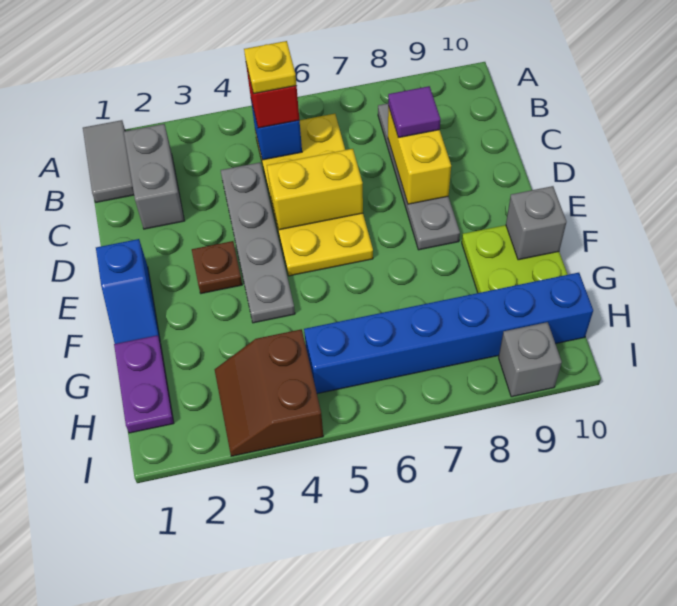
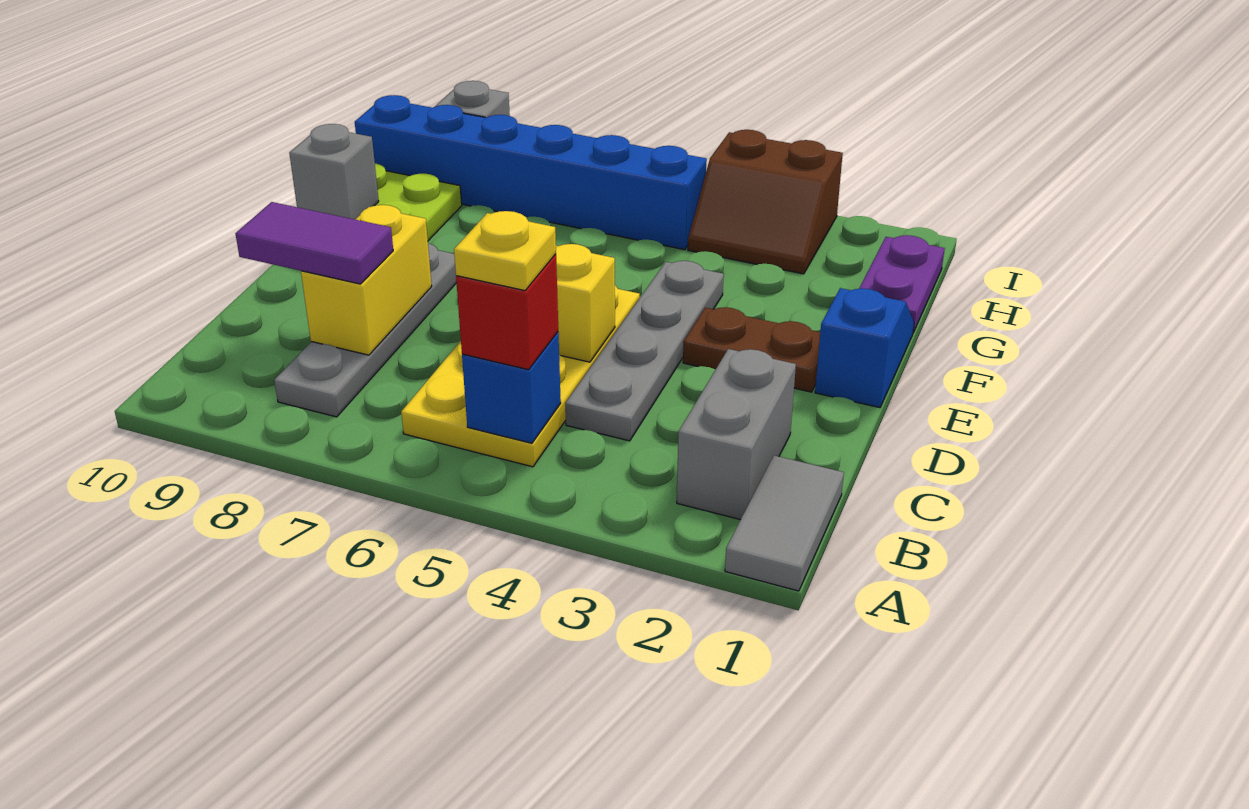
purple 1x1 tile [388,86,440,138] -> purple 1x2 tile [235,202,393,284]
brown 1x1 plate [192,241,242,294] -> brown 1x2 plate [683,307,820,392]
brown 2x2 slope [215,329,323,456] -> brown 2x2 slope turned to [688,130,843,274]

